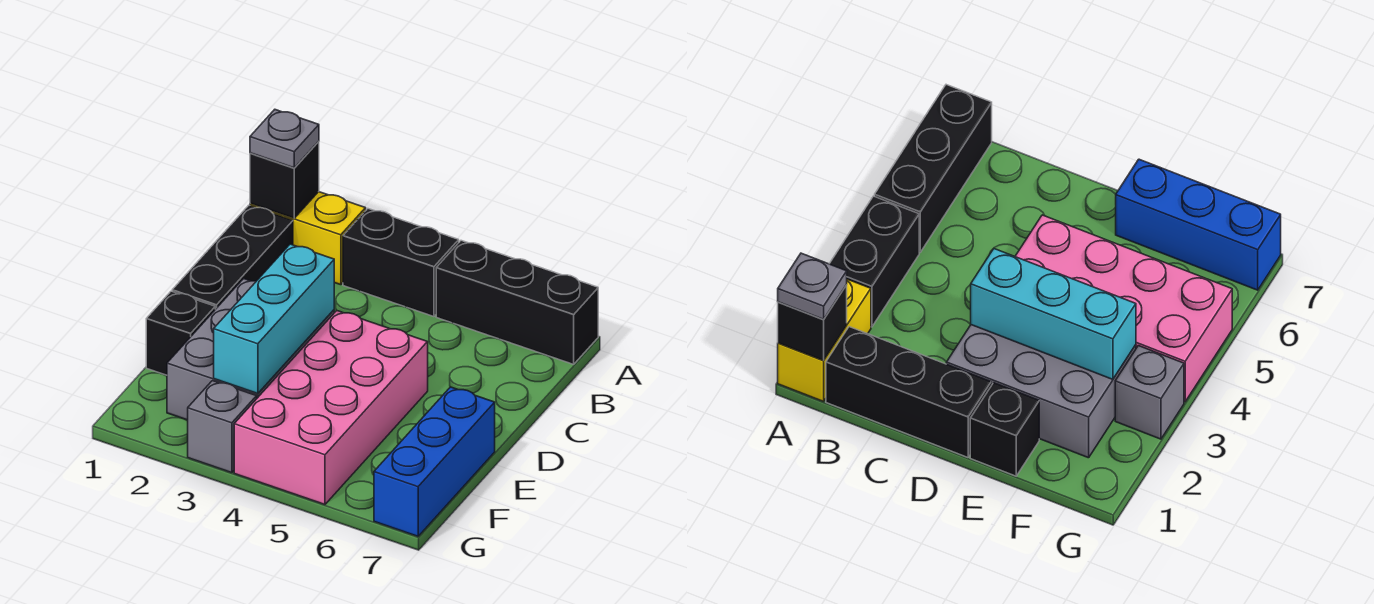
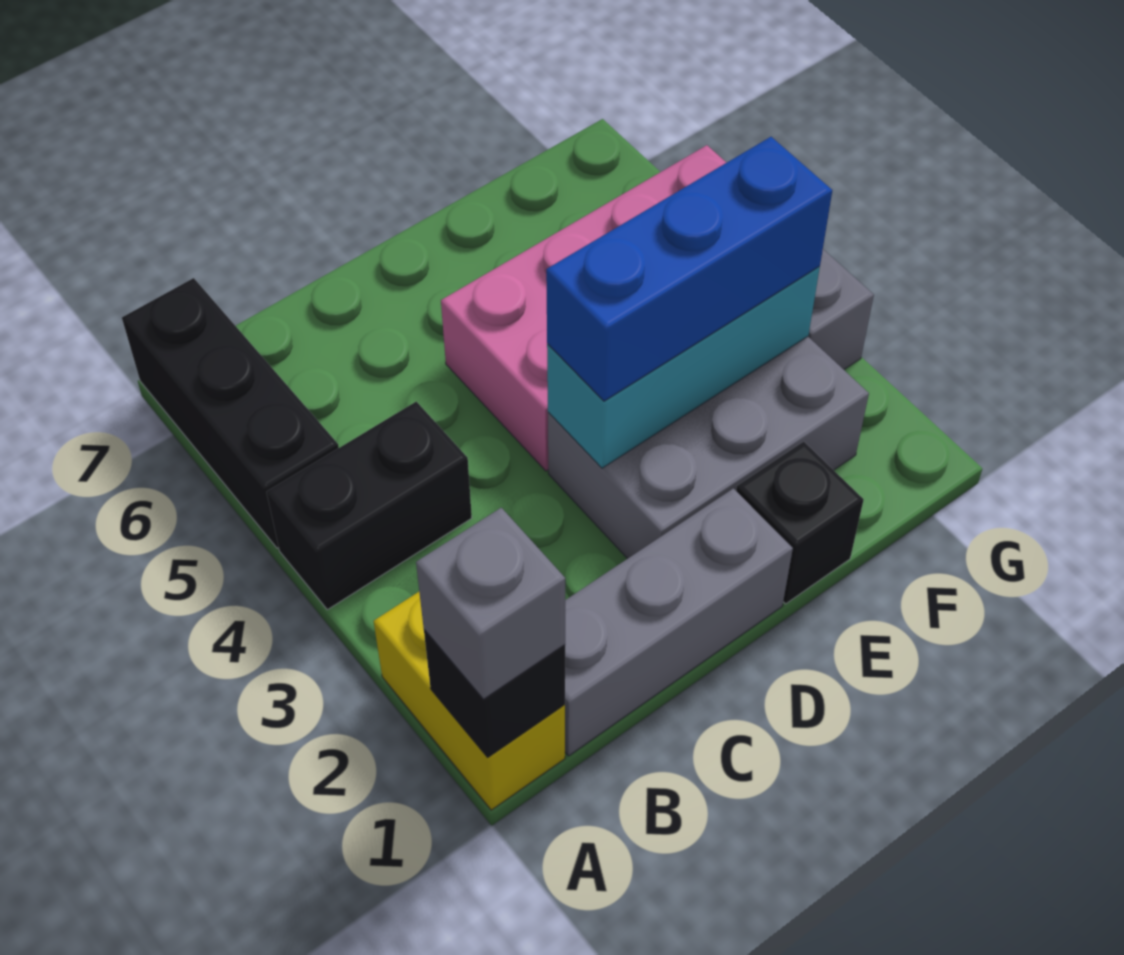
grey 1x1 plate [250,110,319,168] -> grey 1x1 brick [416,508,565,699]
black 1x2 brick [343,209,459,317] -> black 1x2 brick turned to [266,401,472,610]
black 1x3 brick [172,205,293,309] -> grey 1x3 brick [565,488,793,756]
blue 1x3 brick [374,387,495,536] -> blue 1x3 brick moved to [546,137,832,401]

